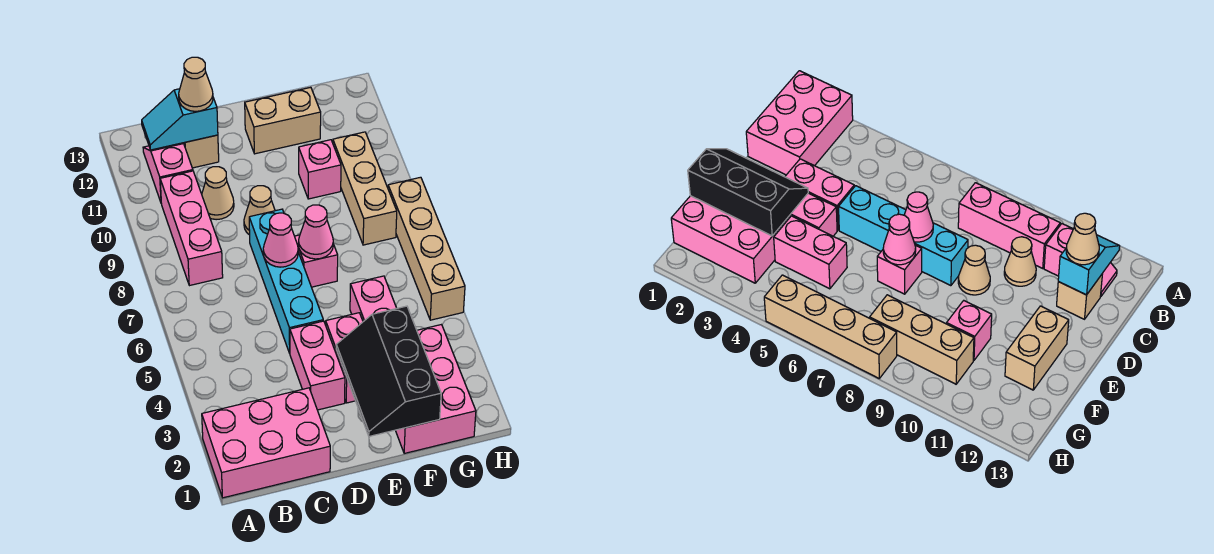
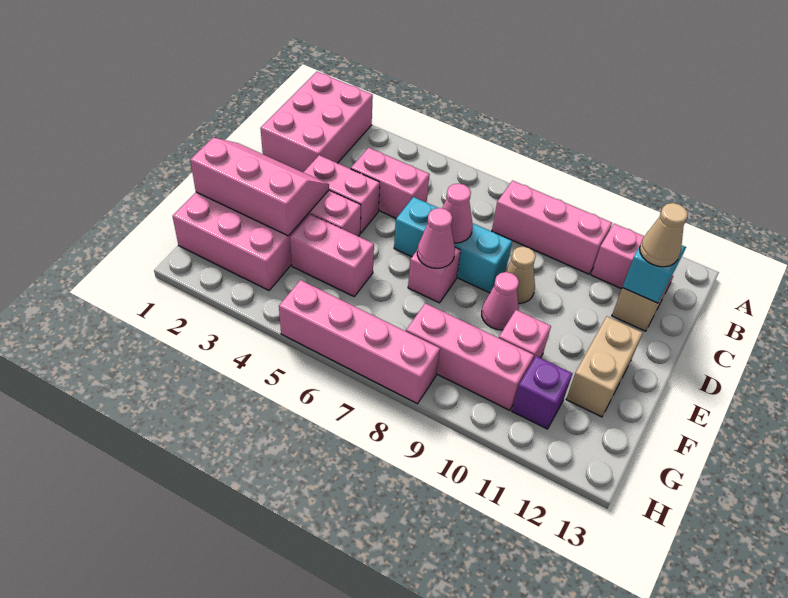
none -> pink 1x2 brick [351,148,430,218]
tan 1x1 cone [202,167,234,220] -> none
cyan 1x4 brick [249,209,323,353] -> cyan 1x3 brick [394,197,512,293]
black 2x3 slope [336,306,441,437] -> pink 2x3 slope [190,138,329,236]
none -> pink 1x1 cone [482,272,519,330]
tan 1x3 brick [333,132,397,245] -> pink 1x3 brick [406,303,534,410]
none -> purple 1x1 brick [512,356,573,429]
tan 1x4 brick [388,177,465,320] -> pink 1x4 brick [279,280,440,404]

